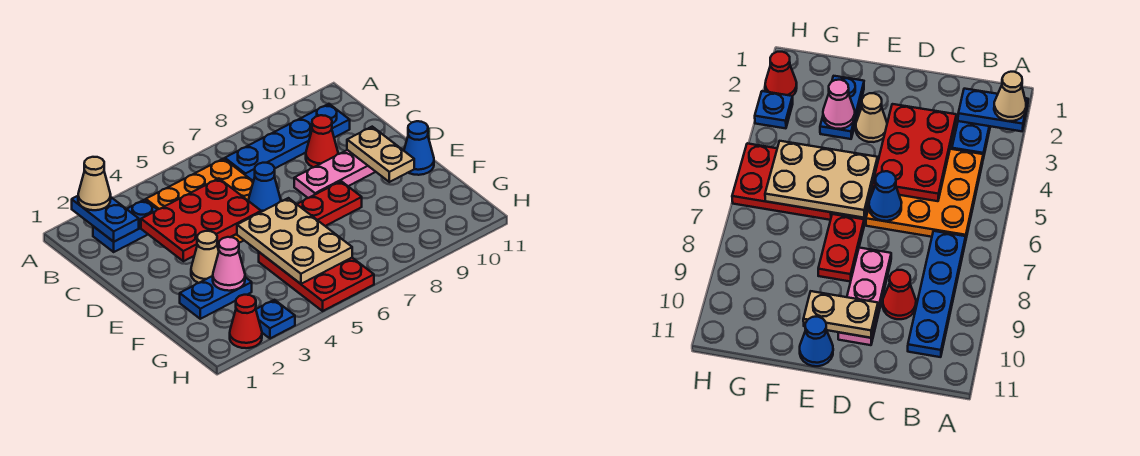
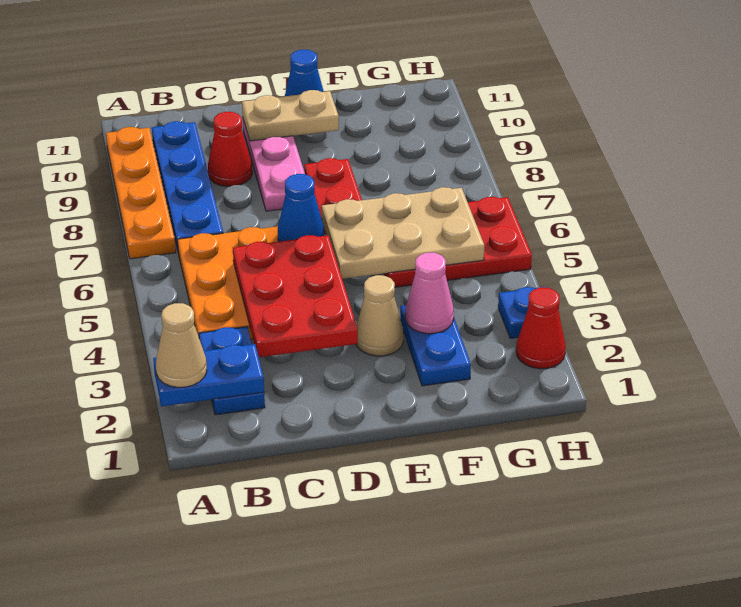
none -> orange 1x4 plate [106,127,176,259]

